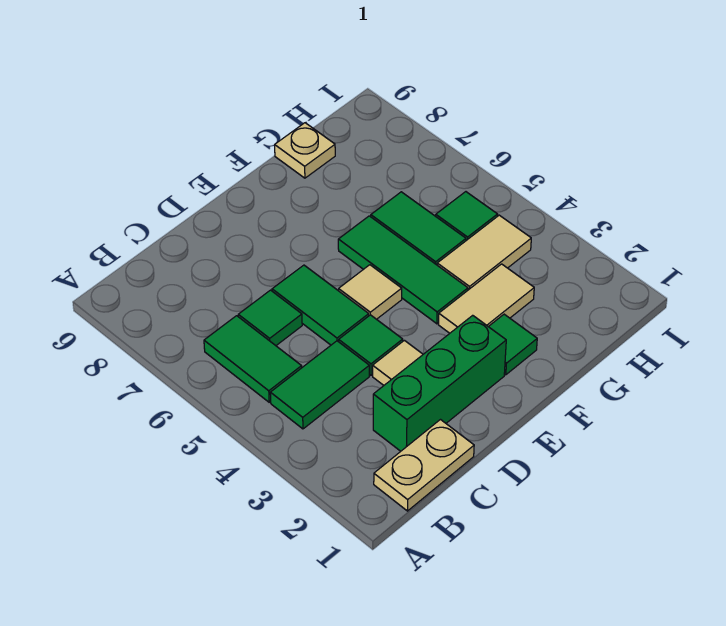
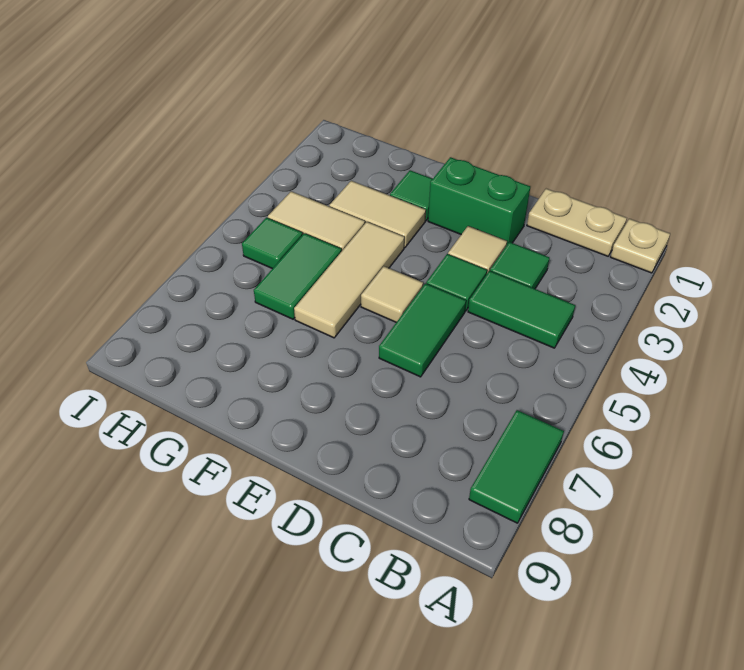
green 1x2 tile [204,316,302,402] -> green 1x2 tile moved to [469,410,564,523]
green 1x3 brick [373,315,506,451] -> green 1x2 brick [428,157,530,244]
green 1x1 tile [238,290,302,346] -> green 1x1 tile moved to [490,242,550,289]
green 1x3 tile [338,216,468,324] -> tan 1x3 tile [294,222,404,338]
tan 1x1 plate [275,123,335,178] -> tan 1x1 plate moved to [611,219,670,273]

